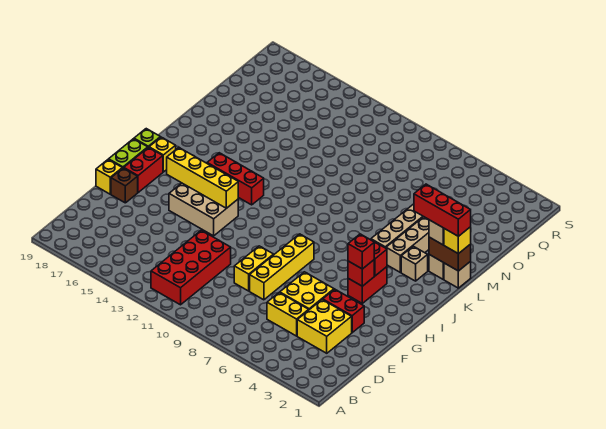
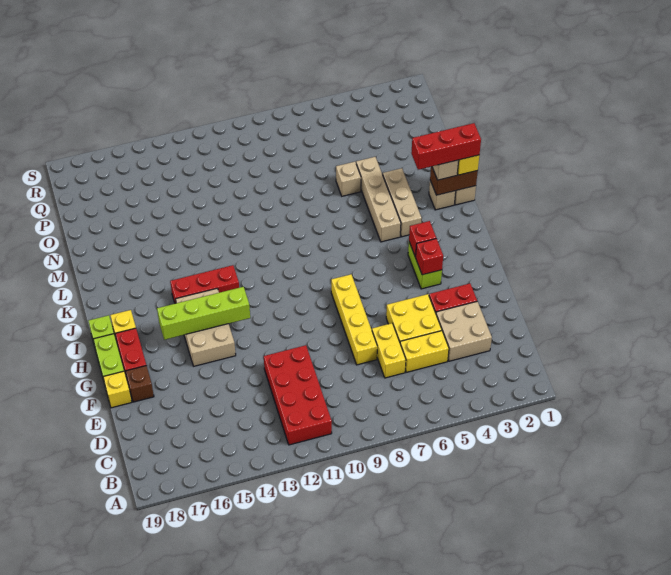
yellow 2x2 brick [297,300,352,353] -> tan 2x2 brick [436,301,492,361]
yellow 1x2 brick [234,246,274,291] -> yellow 1x2 brick moved to [372,323,406,378]
tan 2x3 brick [169,183,238,236] -> tan 2x3 brick turned to [176,289,236,366]
red 1x2 brick [348,267,387,303] -> lime 1x2 brick [408,242,442,289]
red 1x1 brick [348,234,374,269] -> none
yellow 1x4 brick [167,147,238,208] -> lime 1x4 brick [157,287,250,340]
tan 1x1 brick [401,246,428,281] -> tan 1x1 brick moved to [336,162,361,196]

